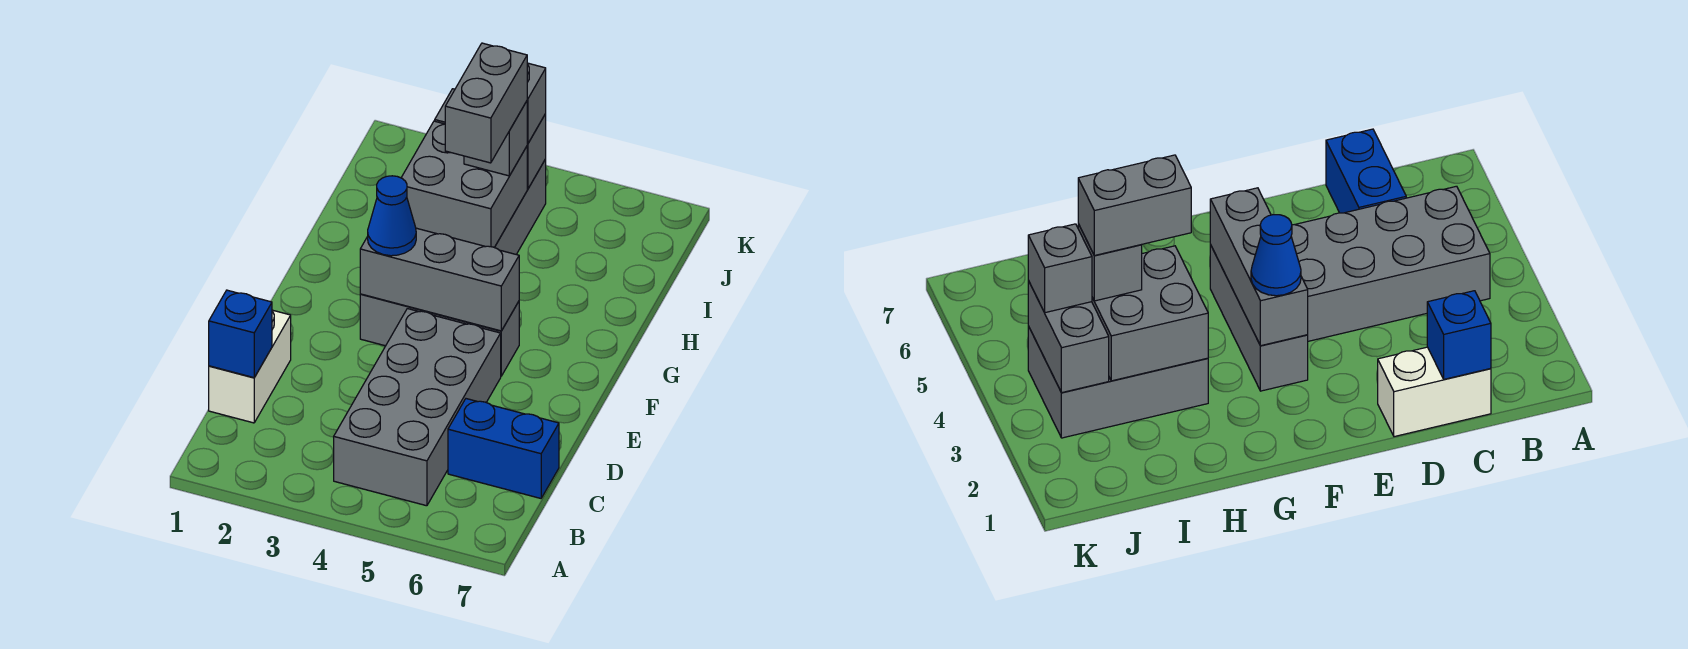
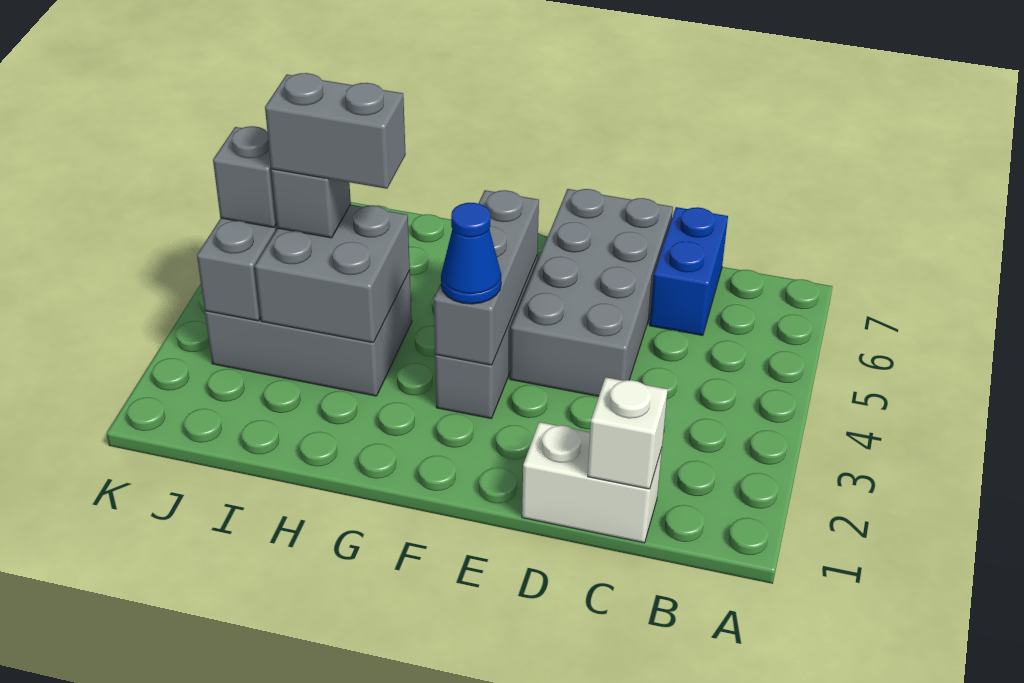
grey 2x4 brick [334,309,501,506] -> grey 2x4 brick turned to [510,189,673,396]
blue 1x1 brick [209,290,272,378] -> white 1x1 brick [588,377,668,489]

